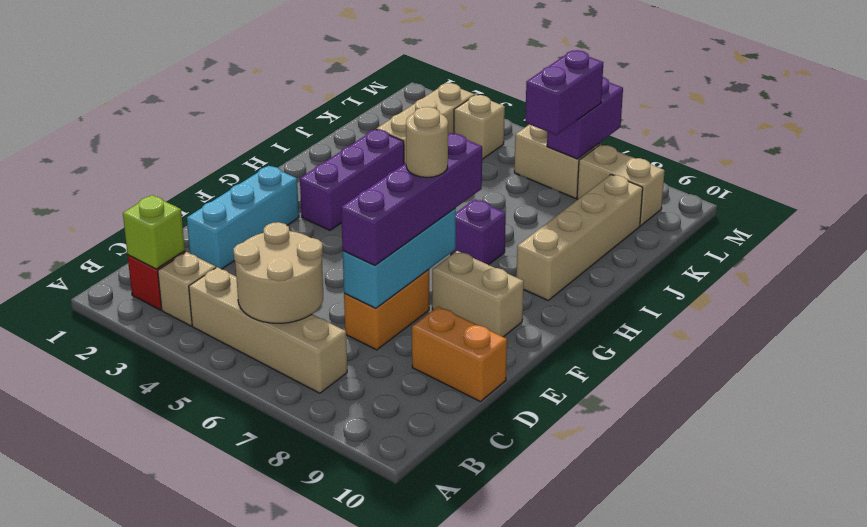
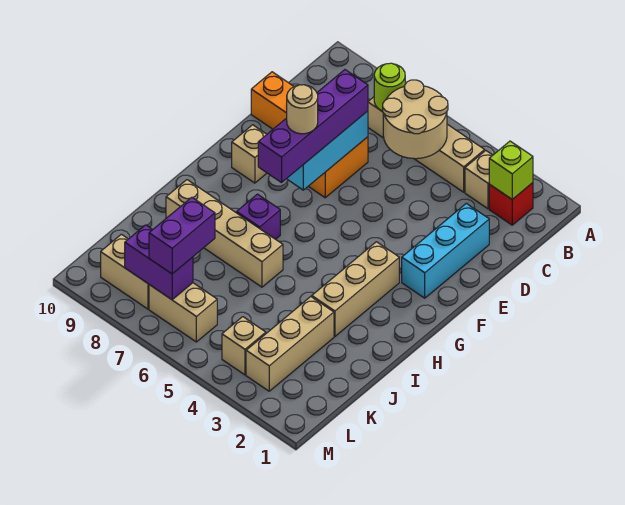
none -> lime 1x1 round brick [374,63,405,111]
tan 1x2 brick [432,251,524,337] -> tan 1x1 brick [232,125,267,183]
purple 1x3 brick [300,129,404,230] -> tan 1x3 brick [312,242,399,337]
tan 1x4 brick [516,175,643,300] -> tan 1x4 brick turned to [166,180,283,287]
purple 1x2 brick [547,77,623,159] -> purple 1x2 brick turned to [125,225,193,300]

